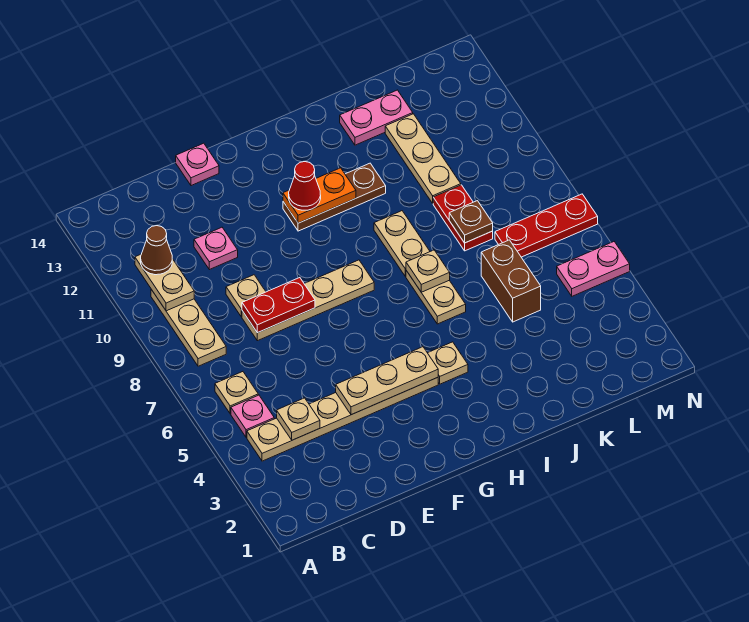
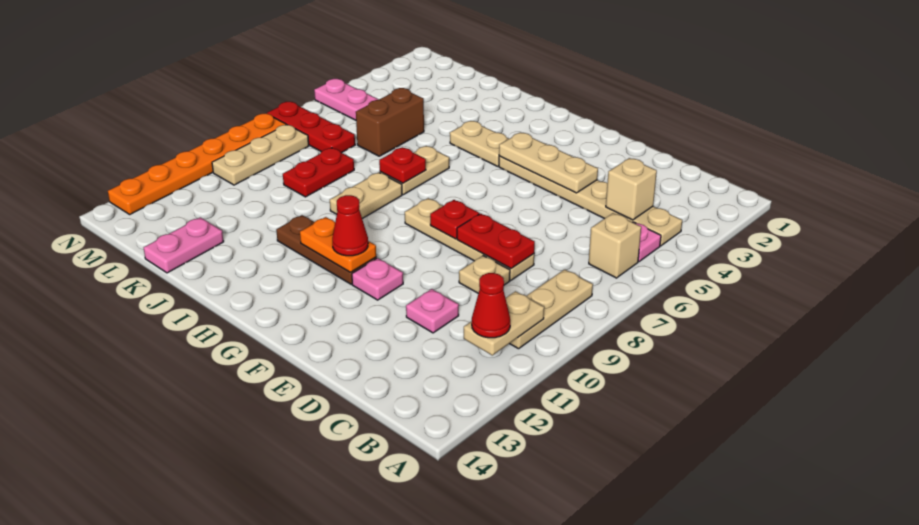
tan 1x1 plate [215,372,258,414] -> tan 1x1 brick [589,213,641,278]
brown 1x1 cone [141,226,172,275] -> red 1x1 cone [472,273,510,338]
tan 1x1 plate [277,398,320,440] -> tan 1x1 brick [606,158,657,220]
pink 1x1 plate [176,143,219,186] -> pink 1x1 plate moved to [352,258,403,300]
none -> red 1x1 plate [430,200,479,239]
tan 1x1 plate [428,342,468,384] -> tan 1x2 plate [450,121,509,166]
tan 1x1 plate [406,250,450,292] -> red 1x1 plate [379,147,426,183]
pink 1x2 plate [340,90,413,145] -> pink 1x2 plate turned to [144,217,224,273]
brown 1x1 plate [449,201,493,243] -> none
tan 1x3 plate [385,114,461,203] -> tan 1x3 plate moved to [212,125,309,185]
none -> orange 1x6 plate [108,114,286,214]

